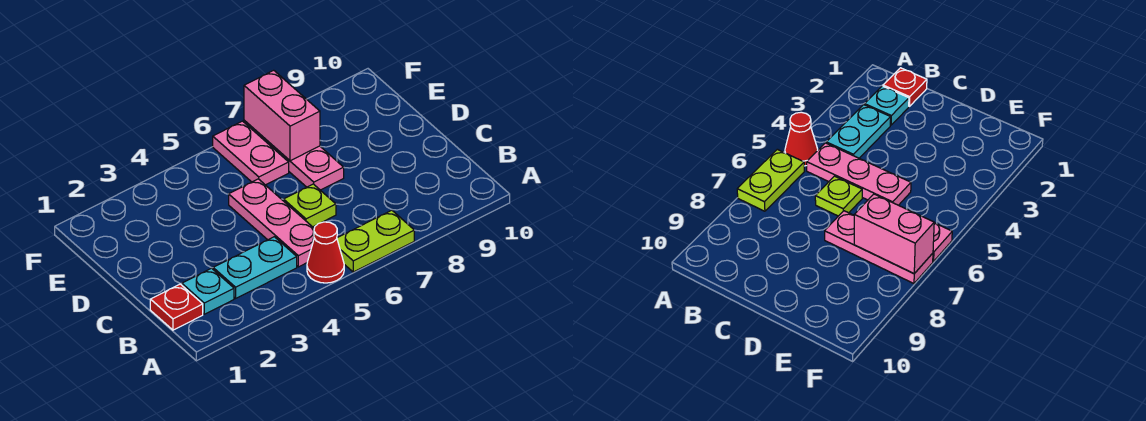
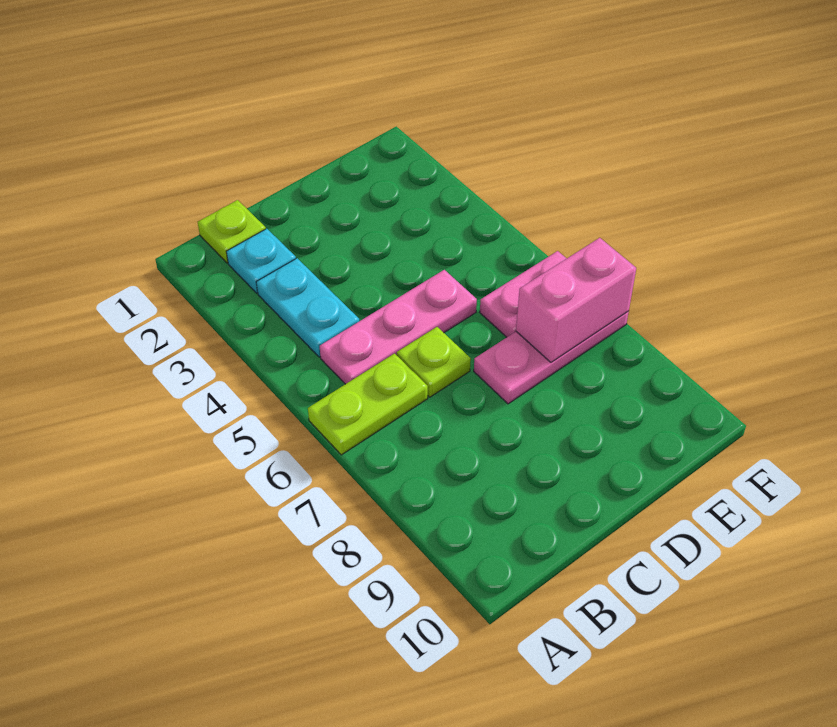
red 1x1 cone [307,222,344,283] -> none
lime 1x2 plate [337,210,414,272] -> lime 1x2 plate turned to [308,354,428,455]
red 1x1 plate [150,284,203,330] -> lime 1x1 plate [198,200,266,263]

